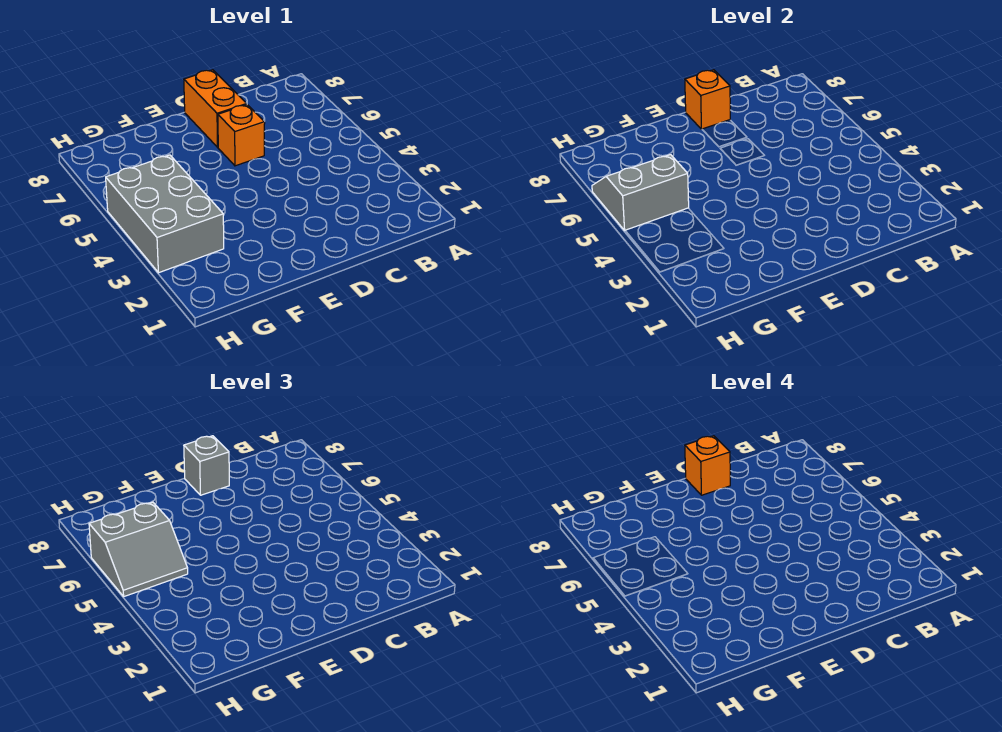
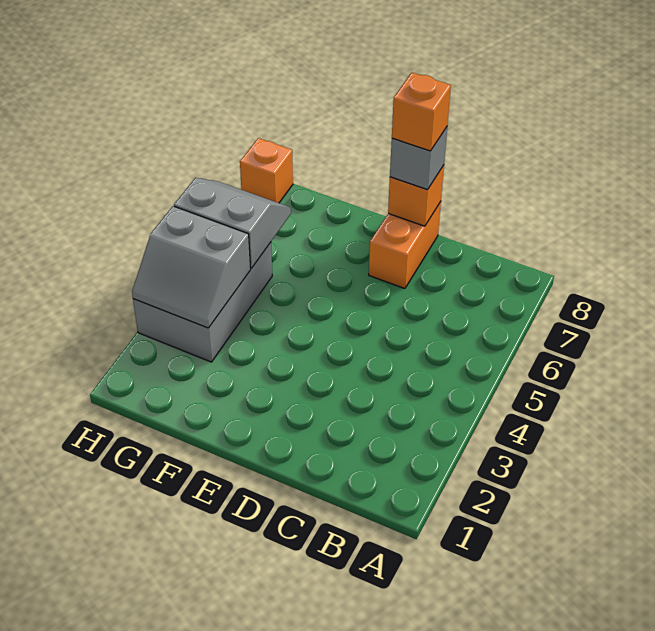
orange 1x1 brick [218,105,265,166] -> orange 1x1 brick moved to [240,138,293,203]
grey 2x2 slope [89,502,188,596] -> grey 2x2 slope moved to [132,206,251,328]

